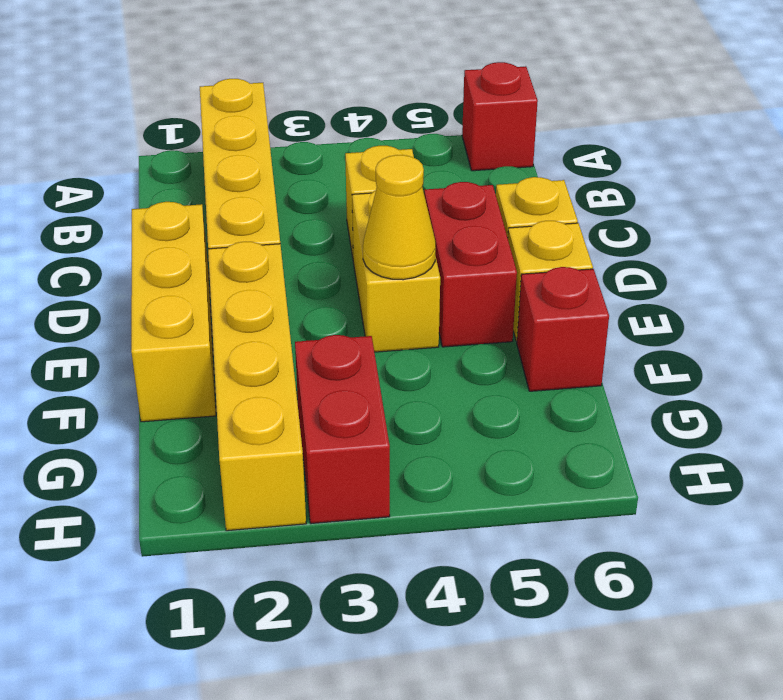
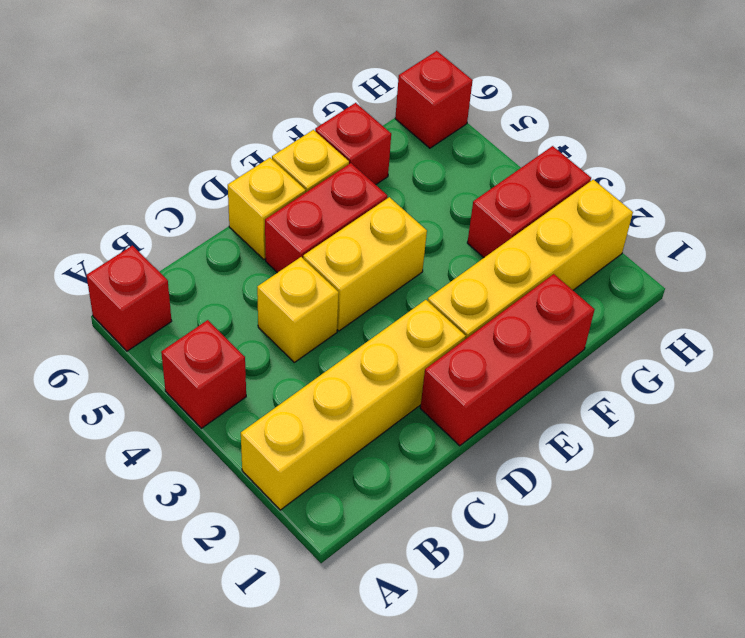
none -> red 1x1 brick [161,320,246,428]
yellow 1x3 brick [131,202,216,422] -> red 1x3 brick [420,274,595,446]
yellow 1x1 cone [363,155,436,280] -> none
none -> red 1x1 brick [395,51,473,148]

